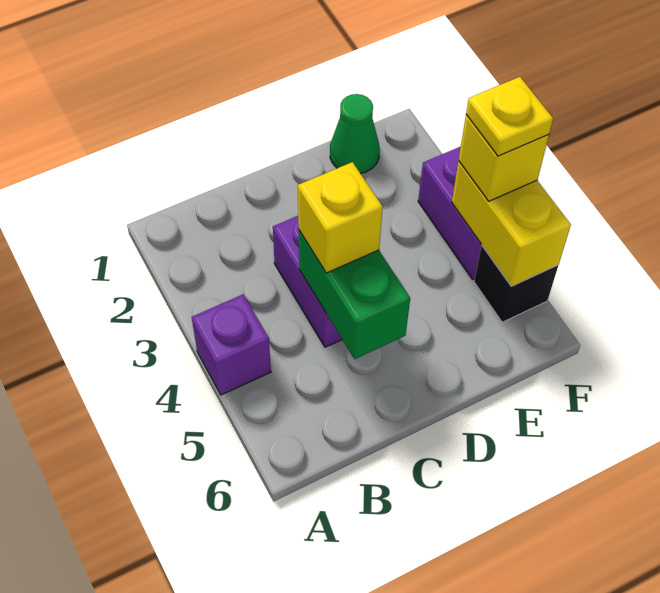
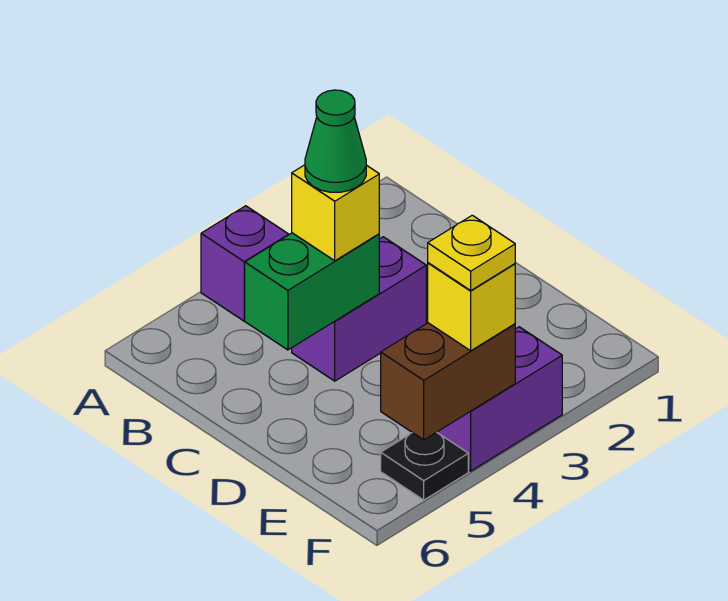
green 1x1 cone [330,94,380,173] -> green 1x1 cone moved to [305,90,366,192]
yellow 1x2 brick [452,161,571,286] -> brown 1x2 brick [381,323,515,440]
black 1x1 brick [474,245,558,322] -> black 1x1 plate [381,432,468,500]

